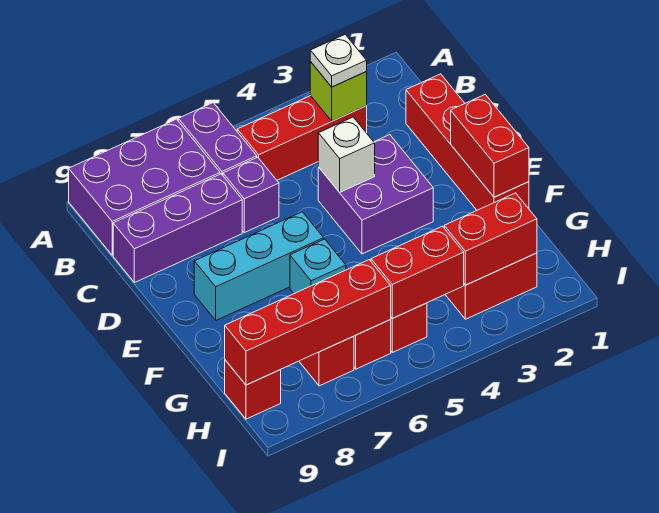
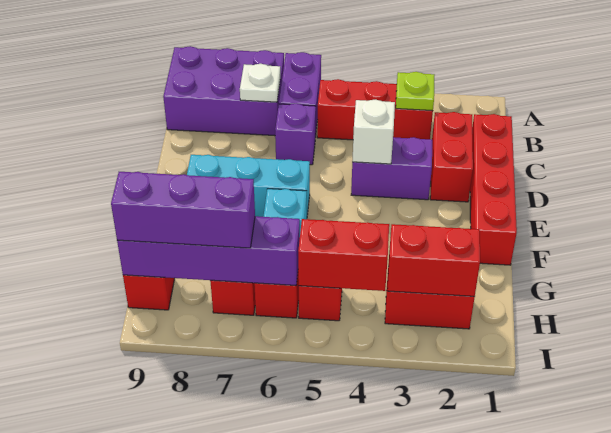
lime 1x1 brick [310,62,367,121] -> lime 1x1 plate [396,72,434,111]
white 1x1 plate [310,35,367,87] -> white 1x1 plate moved to [240,64,280,102]
purple 1x3 brick [113,174,242,283] -> purple 1x3 brick moved to [111,172,255,248]
purple 2x2 brick [318,135,433,254] -> purple 1x2 brick [351,137,432,200]
red 1x2 brick [451,95,529,197] -> red 1x2 brick moved to [430,112,473,202]
red 1x4 brick [225,260,391,385] -> purple 1x4 brick [117,216,300,285]

